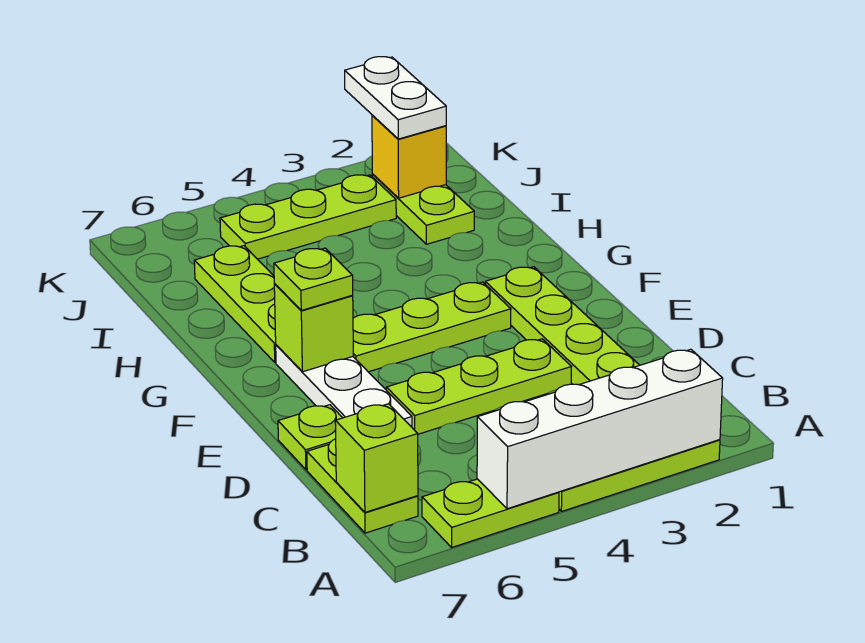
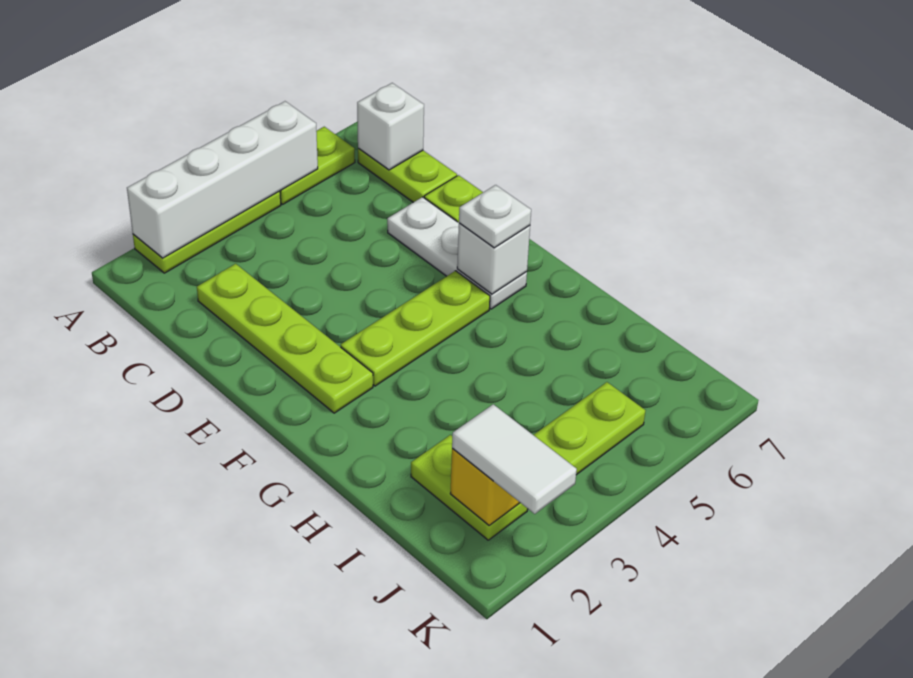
lime 1x1 brick [335,404,418,512] -> white 1x1 brick [357,83,424,170]
lime 1x3 plate [386,339,571,434] -> none
lime 1x1 brick [274,284,353,372] -> white 1x1 brick [457,223,530,294]
lime 1x1 plate [274,248,353,310] -> white 1x1 plate [459,185,531,248]
lime 1x3 plate [194,246,276,362] -> none
white 1x2 plate [345,57,446,139] -> white 1x2 tile [452,404,577,514]

